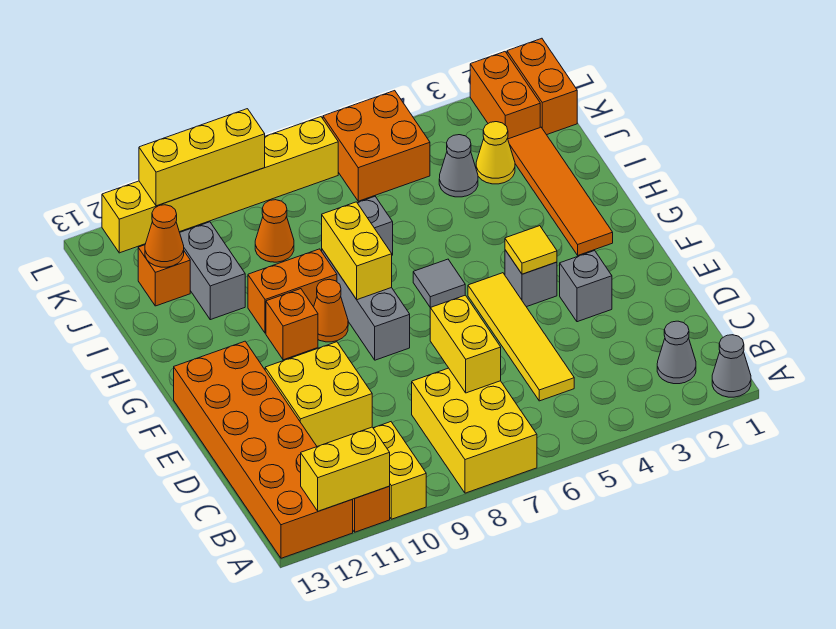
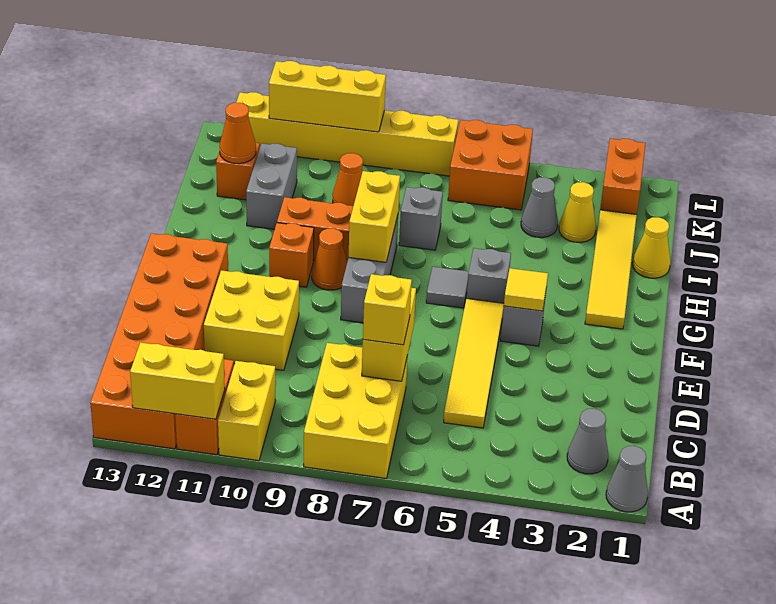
none -> yellow 1x1 brick [363,274,412,345]
grey 1x1 brick [560,251,612,322] -> grey 1x1 brick moved to [466,248,511,303]
orange 1x4 tile [508,127,613,255] -> yellow 1x4 tile [585,210,637,329]
none -> yellow 1x1 cone [633,217,670,278]
orange 1x2 brick [507,38,577,135] -> none

